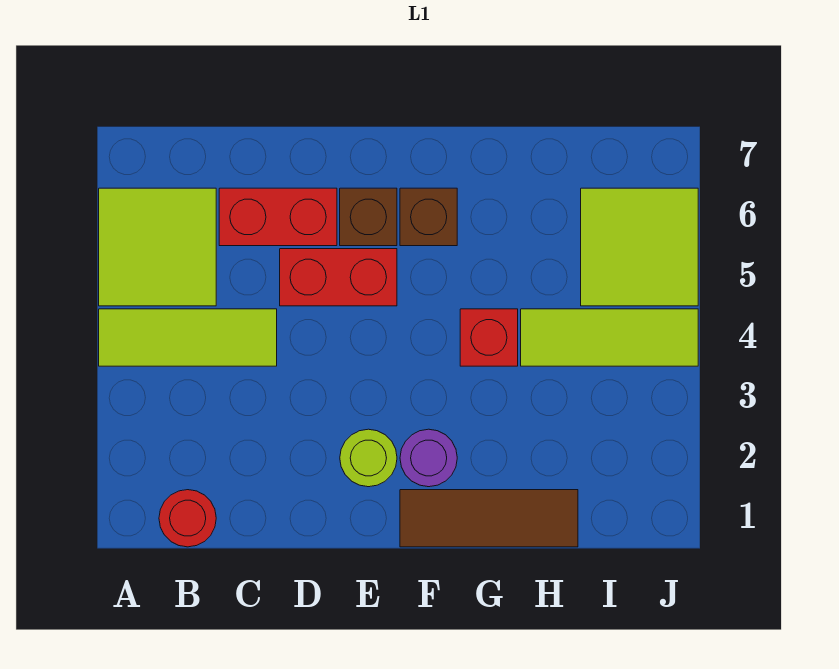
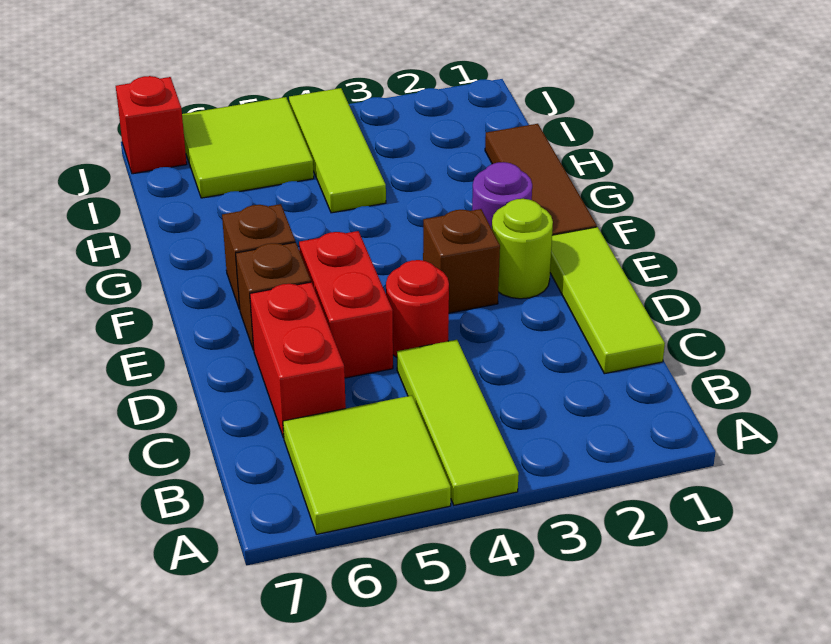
red 1x1 round brick [159,490,216,547] -> red 1x1 round brick moved to [386,260,449,357]
none -> lime 1x3 tile [550,227,665,374]
none -> brown 1x1 brick [423,209,500,313]
red 1x1 brick [460,309,518,366] -> red 1x1 brick moved to [116,76,187,174]

